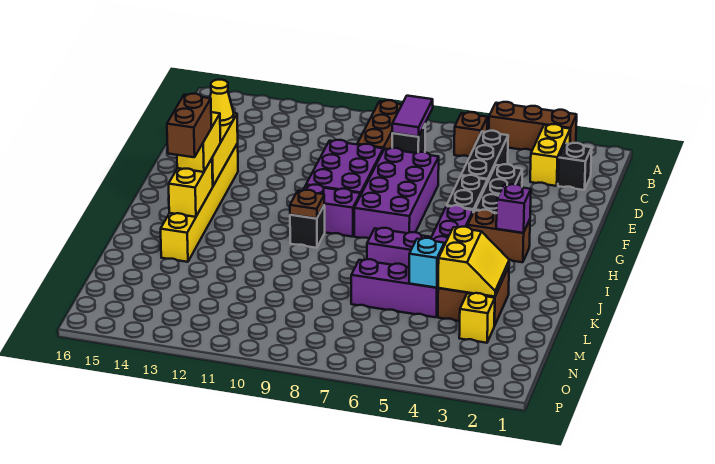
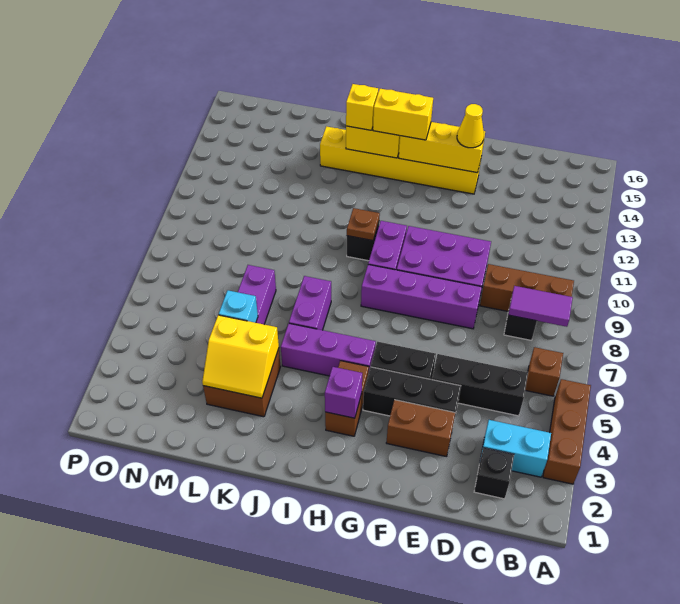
yellow 1x2 brick [530,124,570,186] -> cyan 1x2 brick [481,420,551,477]
purple 2x4 brick [354,148,439,238] -> purple 1x4 brick [361,265,482,329]
brown 1x2 brick [167,94,211,157] -> brown 1x2 brick moved to [386,400,455,457]
yellow 1x1 brick [459,293,495,343] -> yellow 1x1 brick moved to [346,84,378,130]

